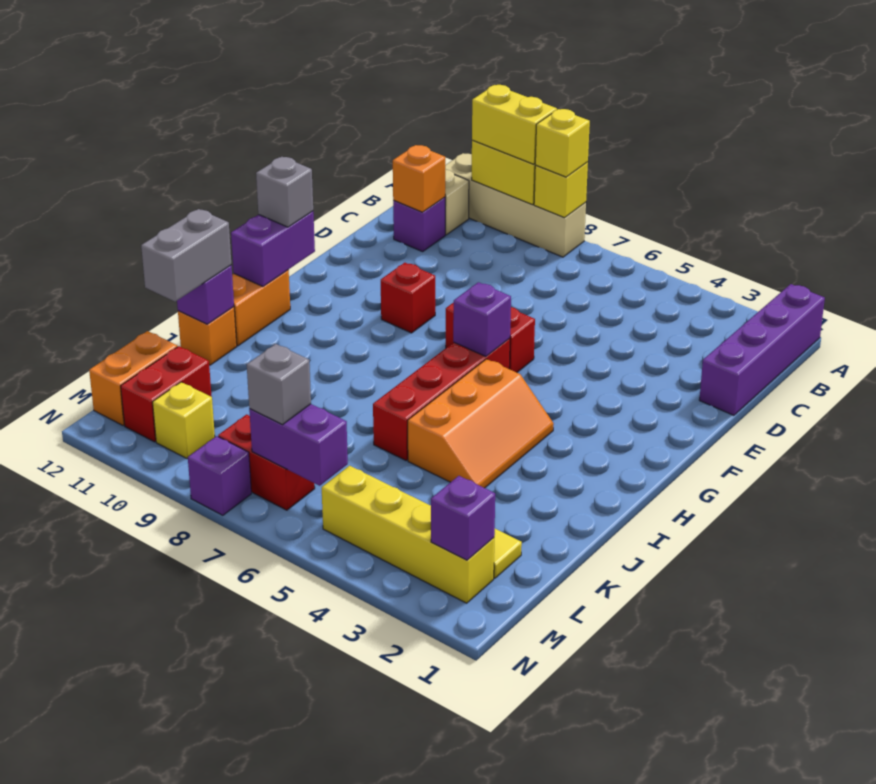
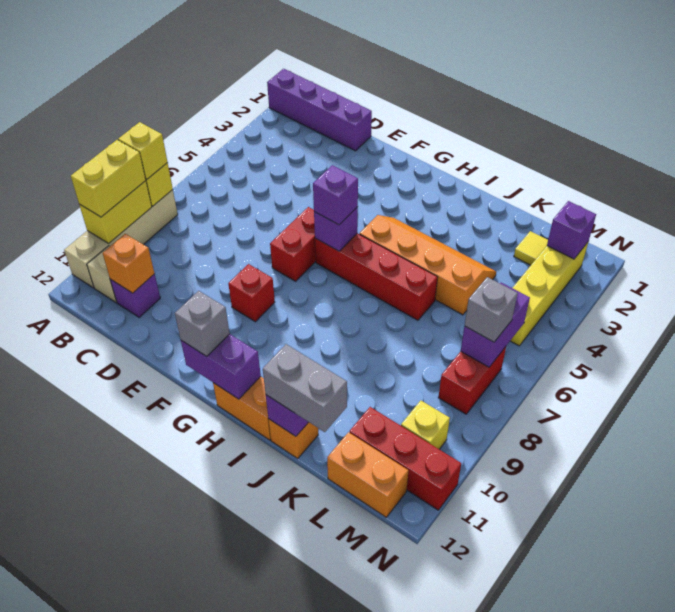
orange 2x3 slope [408,359,553,488] -> orange 2x4 slope [360,215,496,315]
red 1x2 brick [121,346,212,442] -> red 1x3 brick [350,407,461,510]
purple 1x1 brick [188,436,251,515] -> purple 1x1 brick moved to [313,165,358,225]

